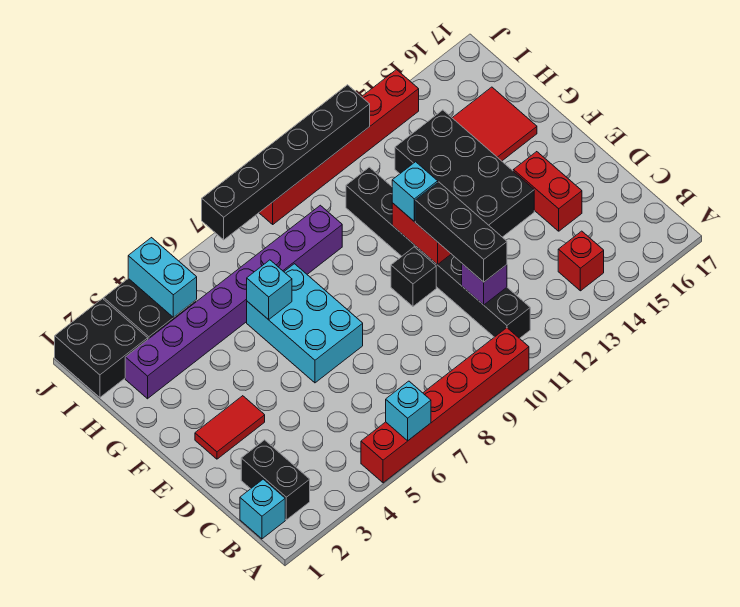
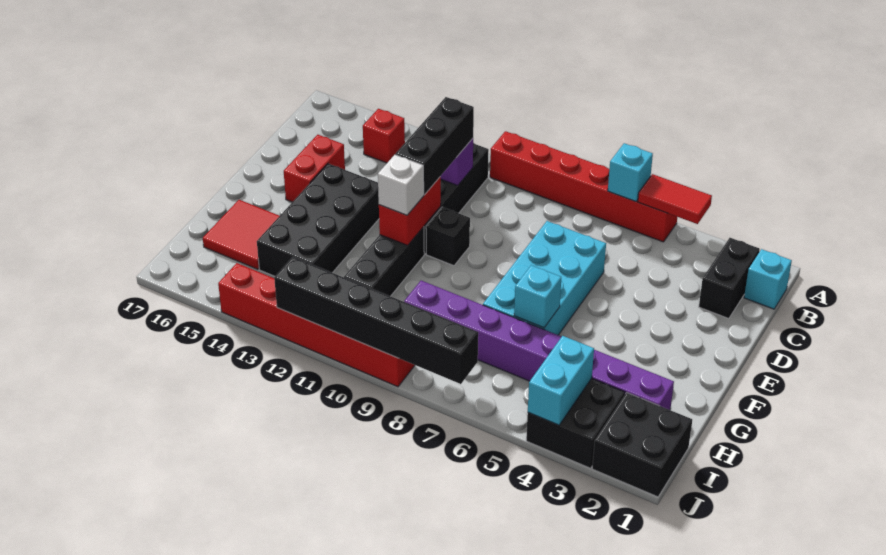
red 1x2 tile [195,396,265,459] -> red 1x2 tile moved to [638,174,712,224]
cyan 2x3 brick [247,264,363,383] -> cyan 2x4 brick [483,221,606,335]
cyan 1x1 brick [392,162,438,222] -> white 1x1 brick [378,155,424,215]

